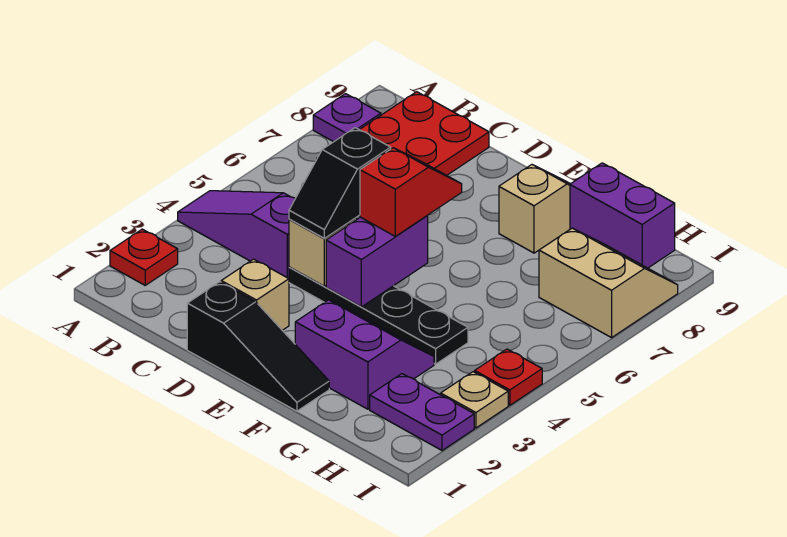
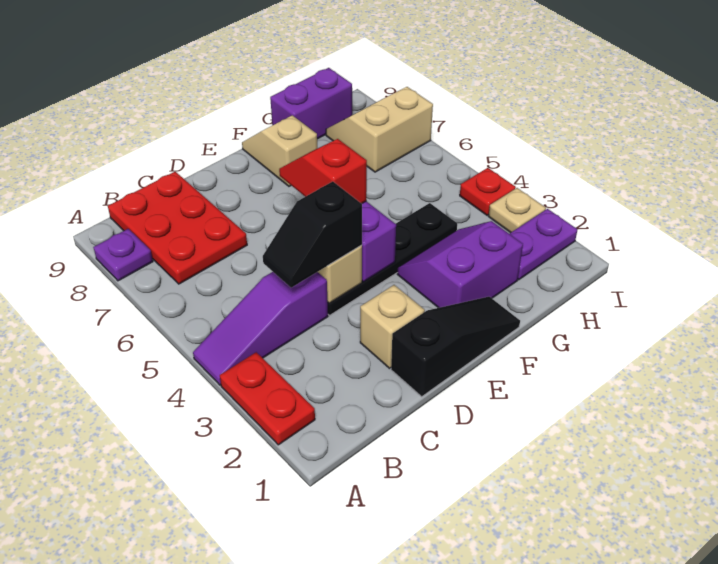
red 1x1 plate [110,229,178,285] -> red 1x2 plate [220,352,315,445]
black 1x2 slope [289,128,391,238] -> black 1x2 slope turned to [263,181,362,288]

